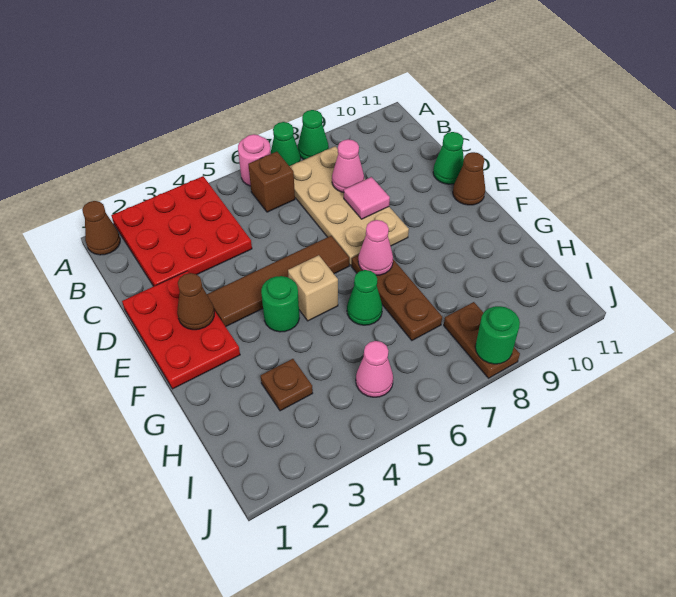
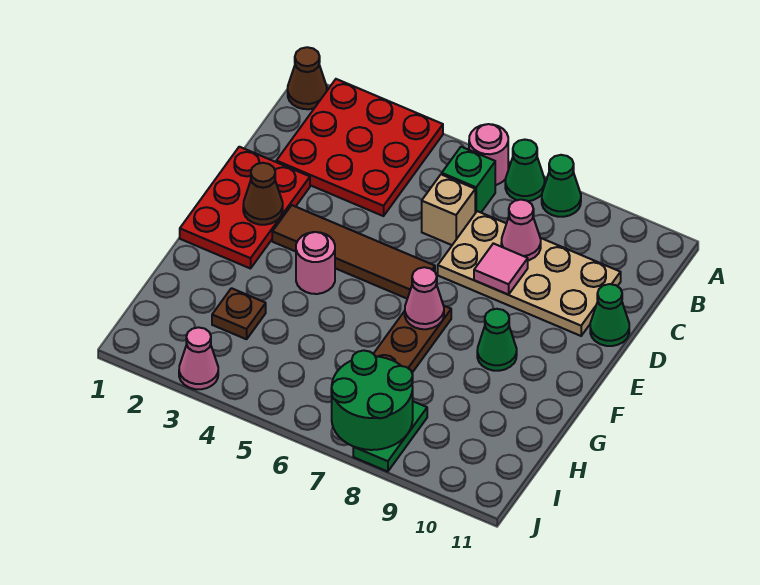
brown 1x1 brick [248,152,295,212] -> green 1x1 brick [442,147,495,213]
tan 2x4 plate [290,146,409,265] -> tan 2x4 plate turned to [438,211,621,336]
brown 1x1 cone [453,152,485,205] -> none
green 1x1 round brick [261,276,299,332] -> pink 1x1 round brick [296,232,335,294]
tan 1x1 brick [288,255,338,321] -> tan 1x1 brick moved to [422,174,475,245]
green 1x1 cone [347,270,382,325] -> green 1x1 cone moved to [477,309,517,371]
pink 1x1 cone [356,341,393,397] -> pink 1x1 cone moved to [179,327,218,389]
brown 1x2 plate [444,302,520,378] -> green 1x2 plate [353,401,427,472]
green 1x1 round brick [475,306,520,364] -> green 2x2 round brick [331,350,413,450]

